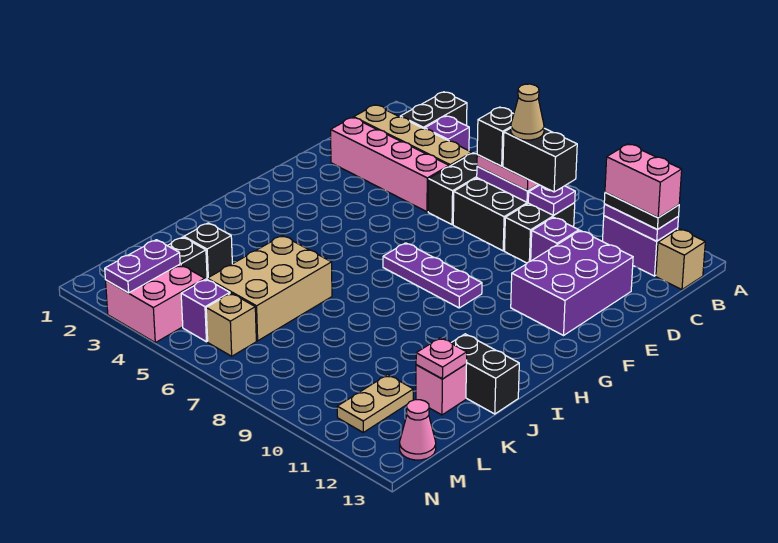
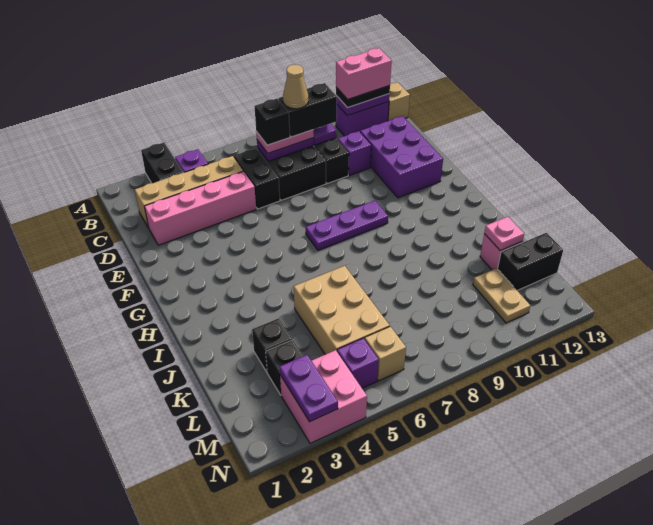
black 1x2 brick [451,334,519,414] -> black 1x2 brick moved to [498,233,563,290]
pink 1x1 cone [400,400,436,460] -> none

